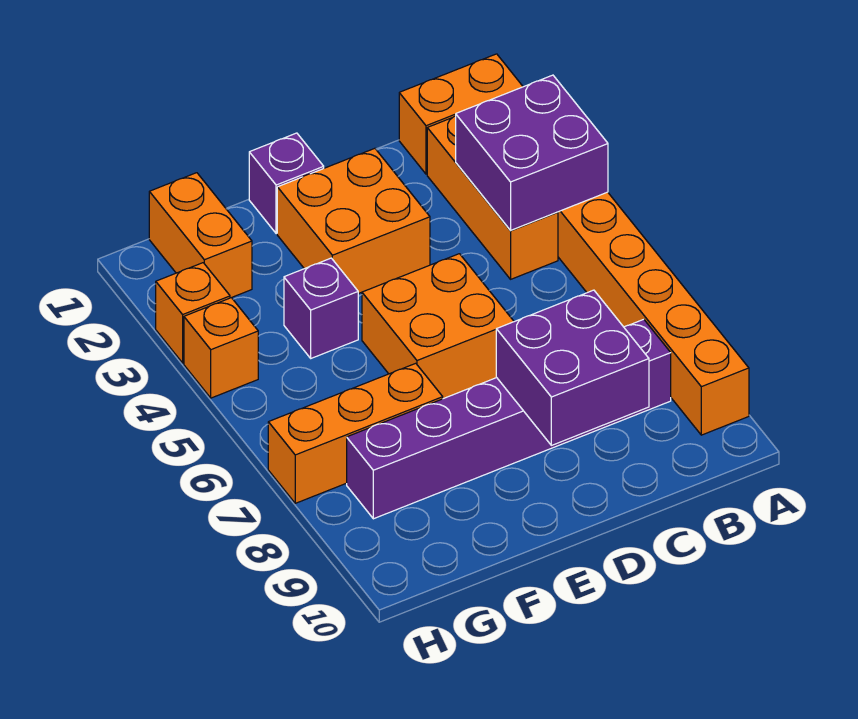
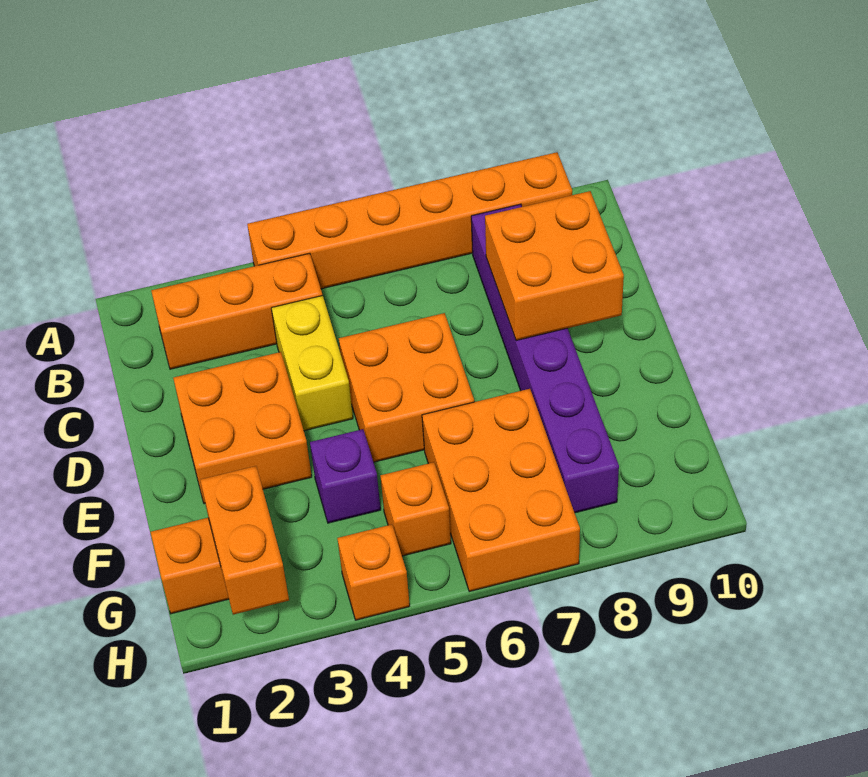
orange 1x2 brick [399,54,523,174] -> orange 1x2 brick moved to [200,466,289,615]
purple 2x2 brick [456,75,608,231] -> none
none -> yellow 1x2 brick [271,296,353,431]
purple 2x2 brick [496,290,649,445] -> orange 2x2 brick [485,191,624,341]
purple 1x1 brick [249,133,324,234] -> none
orange 1x3 brick [268,363,443,503] -> orange 2x3 brick [422,389,580,592]
orange 1x1 brick [156,263,230,363] -> orange 1x1 brick moved to [381,462,451,556]

